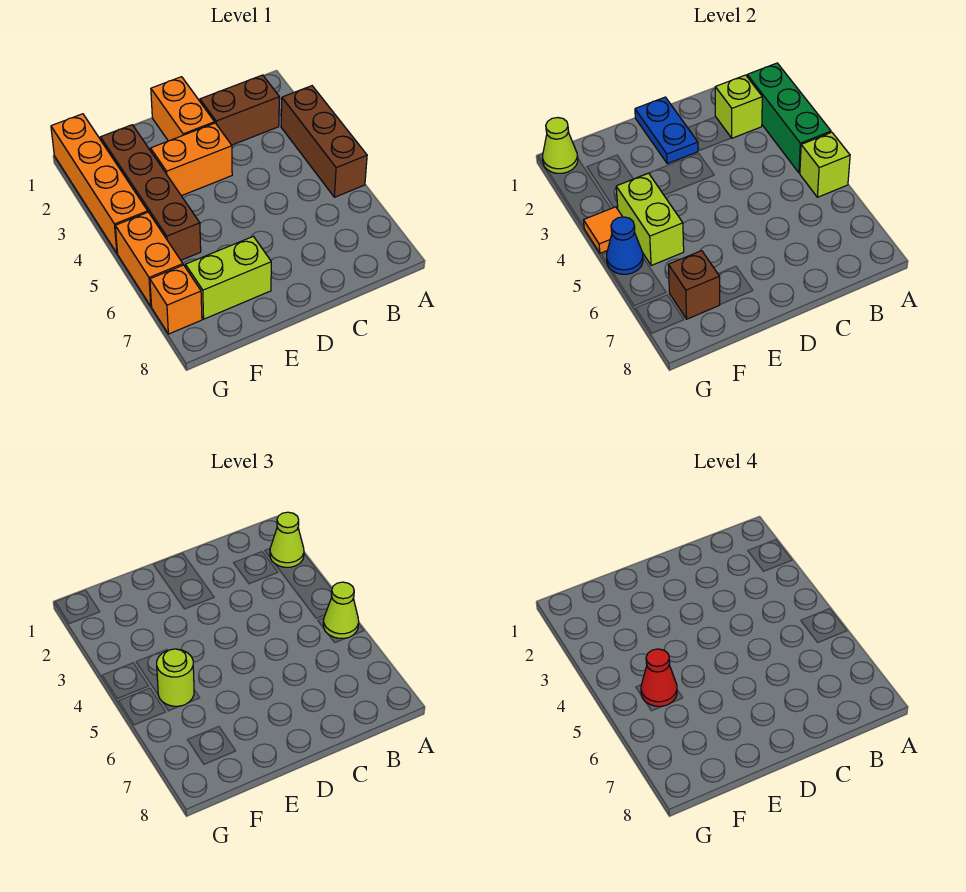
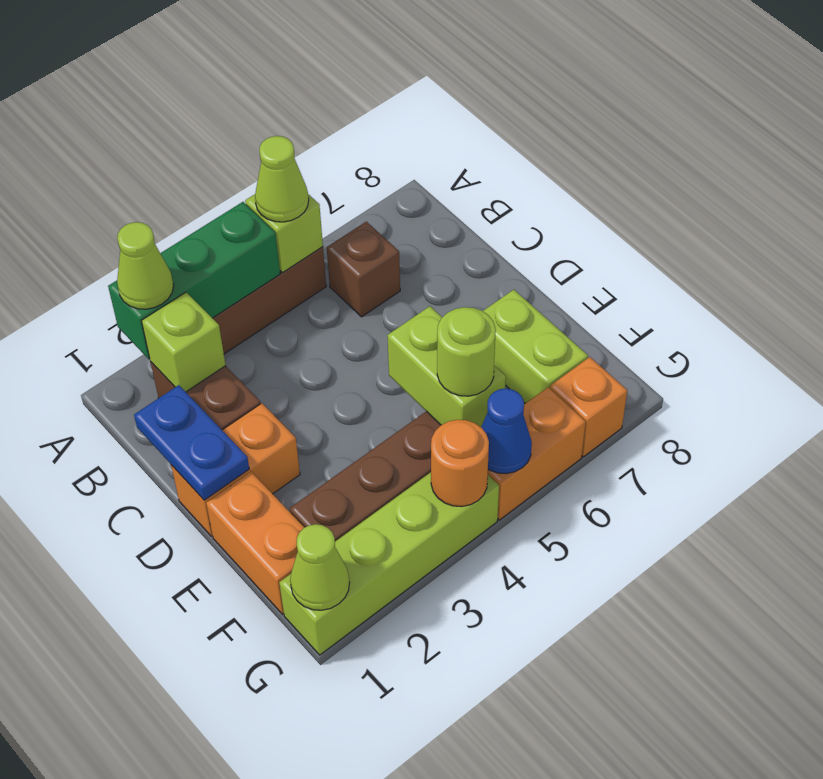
blue 1x2 plate [635,97,698,164] -> blue 1x2 plate turned to [134,385,249,500]
orange 1x2 brick [151,123,232,196] -> orange 1x2 brick moved to [206,472,304,614]
lime 1x2 brick [616,173,684,265] -> lime 1x2 brick turned to [387,306,506,427]
red 1x1 cone [641,649,677,706] -> none
brown 1x1 brick [668,251,720,319] -> brown 1x1 brick moved to [327,222,400,317]
orange 1x4 brick [51,114,148,253] -> lime 1x4 brick [279,472,499,655]
orange 1x1 tile [584,207,622,253] -> orange 1x1 round brick [431,420,489,507]

